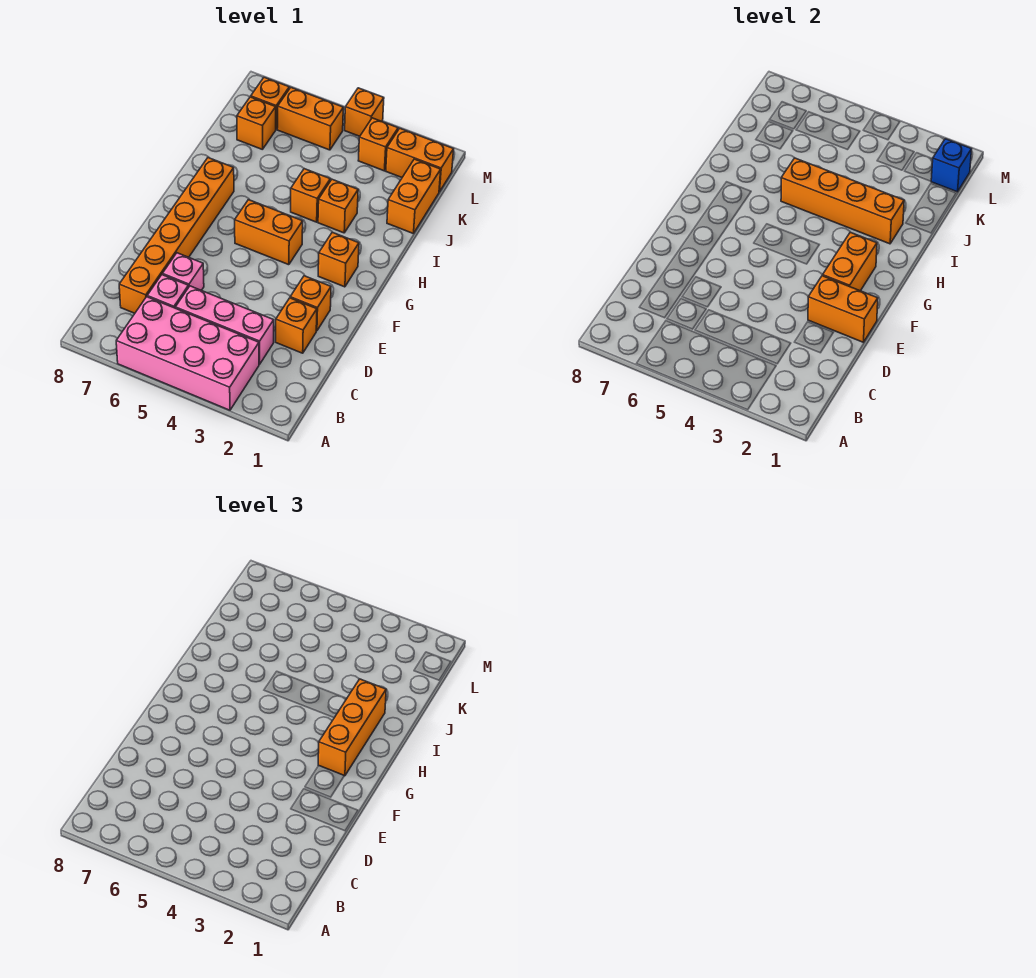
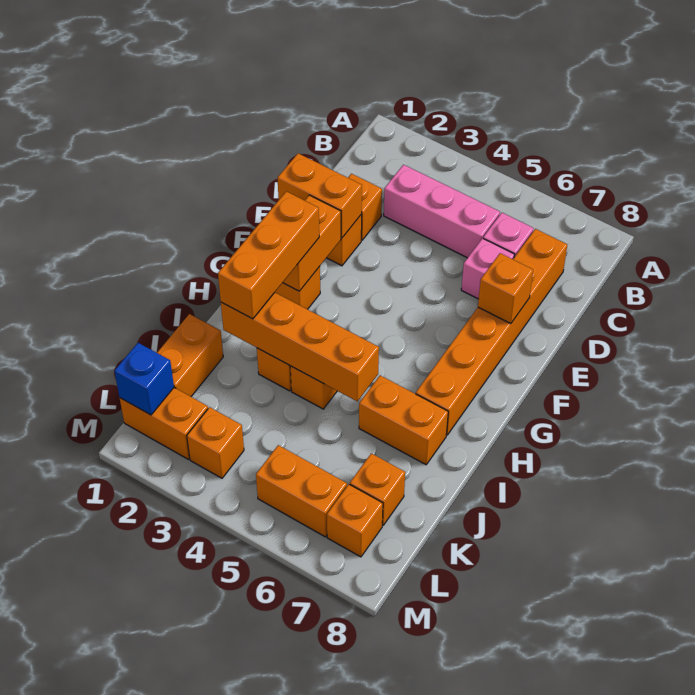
pink 2x4 brick [116,297,259,410] -> none
orange 1x2 brick [235,200,303,265] -> orange 1x2 brick moved to [359,375,448,465]
orange 1x1 brick [345,88,384,136] -> orange 1x1 brick moved to [478,253,533,324]

